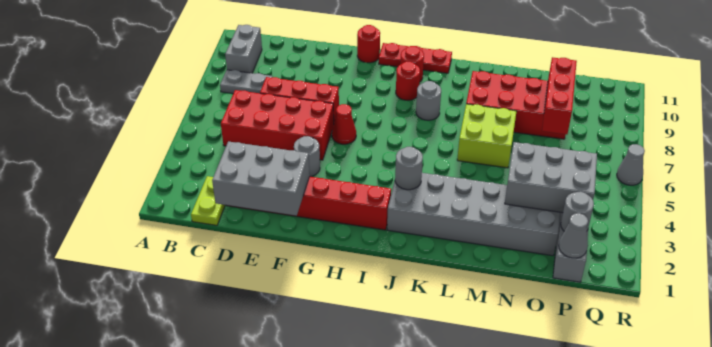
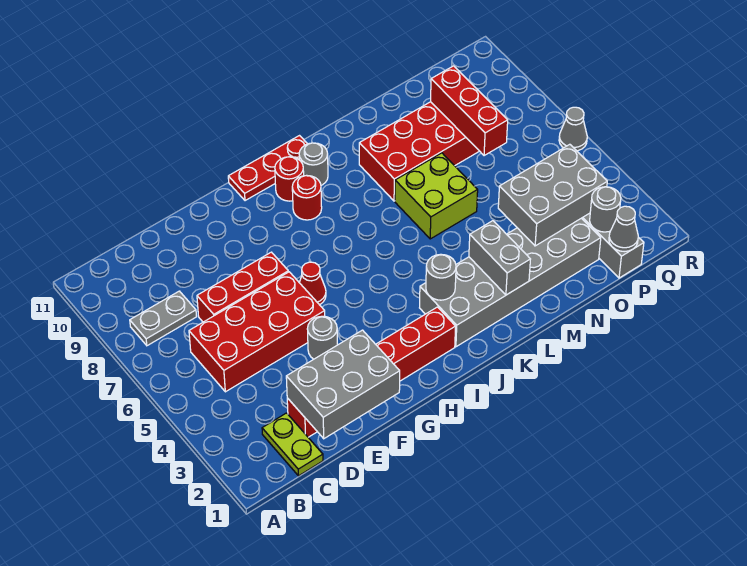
grey 1x2 brick [225,25,262,73] -> grey 1x2 brick moved to [469,221,530,295]
red 1x1 round brick [357,25,380,63] -> none
grey 1x1 round brick [416,81,441,120] -> grey 1x1 round brick moved to [299,143,328,185]

